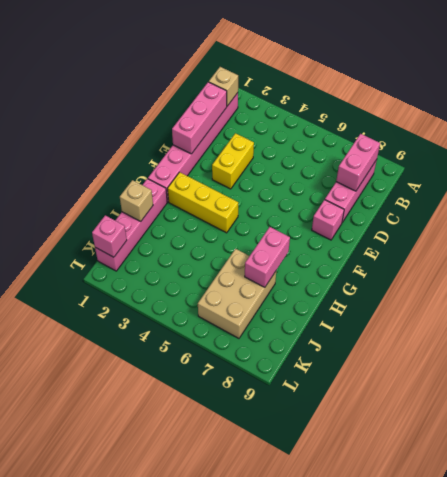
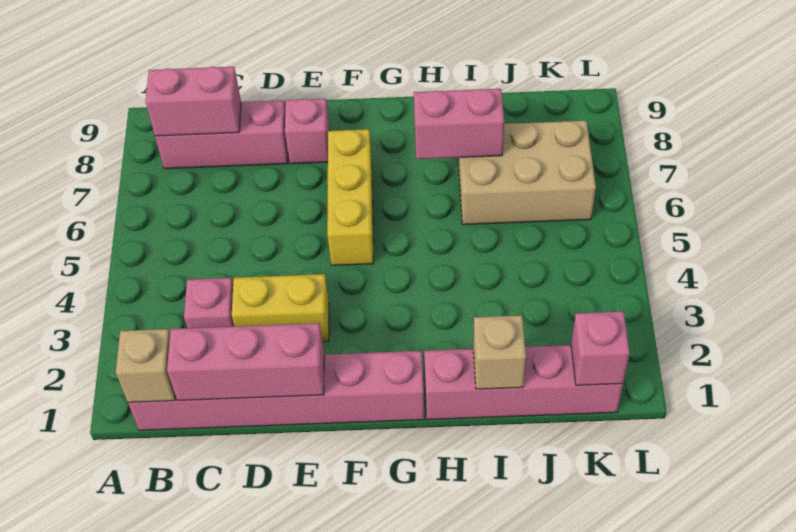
none -> pink 1x1 brick [184,278,234,328]
yellow 1x3 brick [168,172,238,233] -> yellow 1x3 brick moved to [327,129,374,265]

